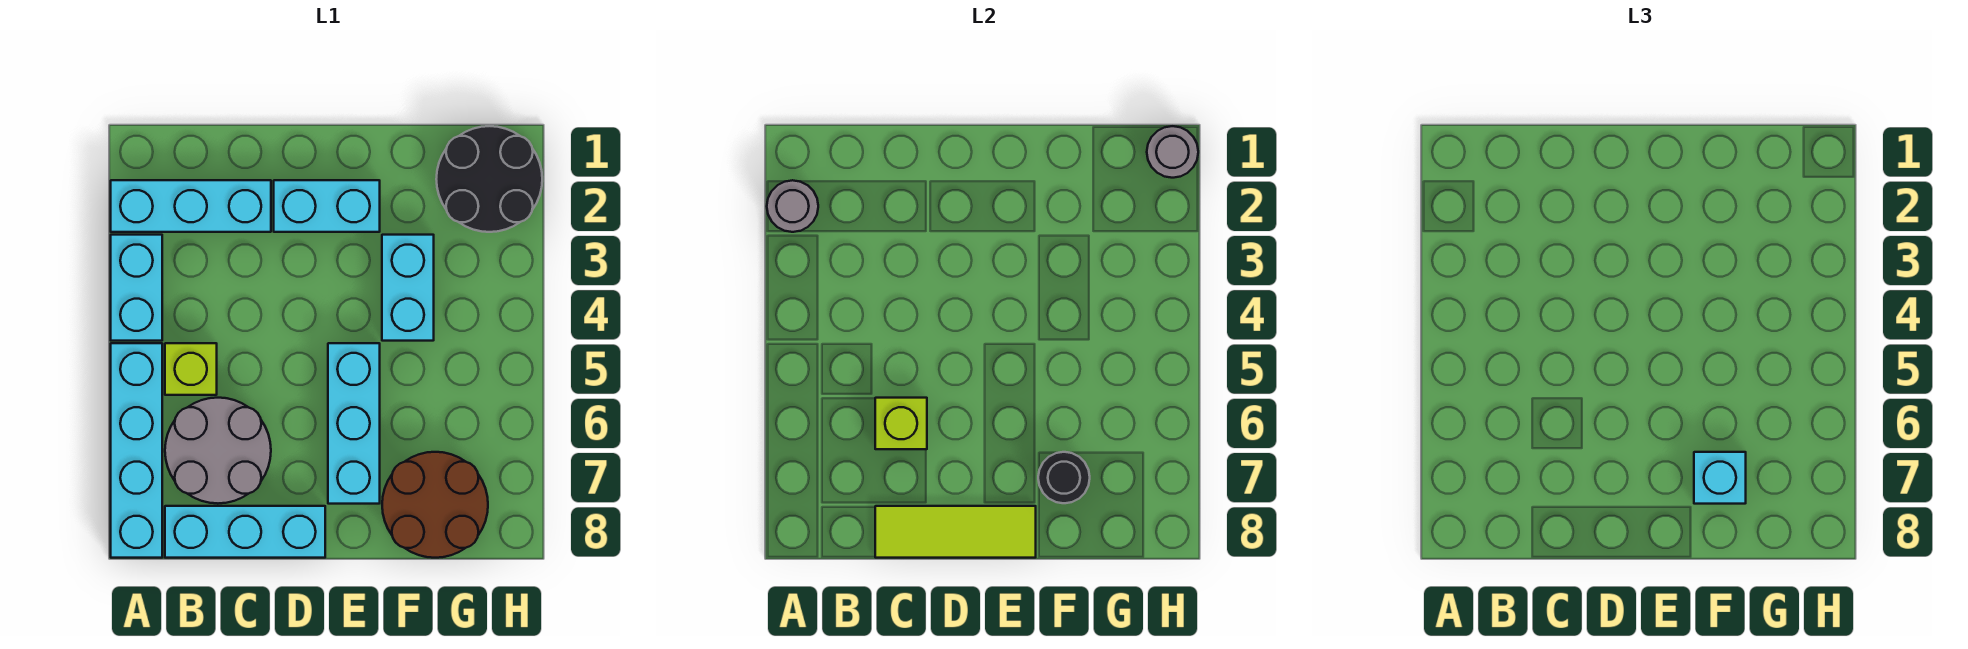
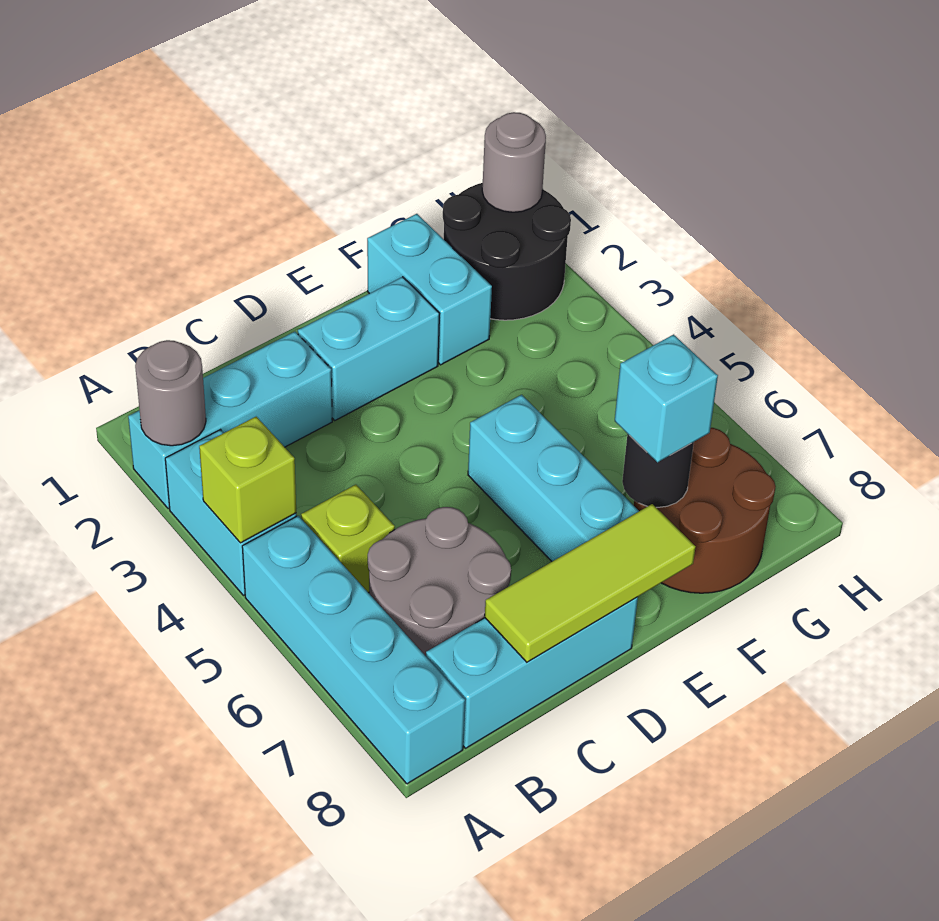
lime 1x1 brick [875,398,927,449] -> lime 1x1 brick moved to [199,417,296,543]
cyan 1x2 brick [382,235,434,341] -> cyan 1x2 brick moved to [367,214,492,365]

